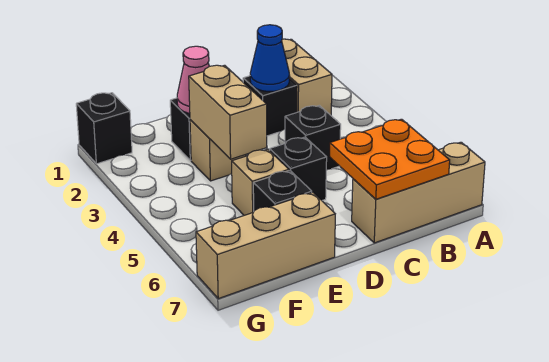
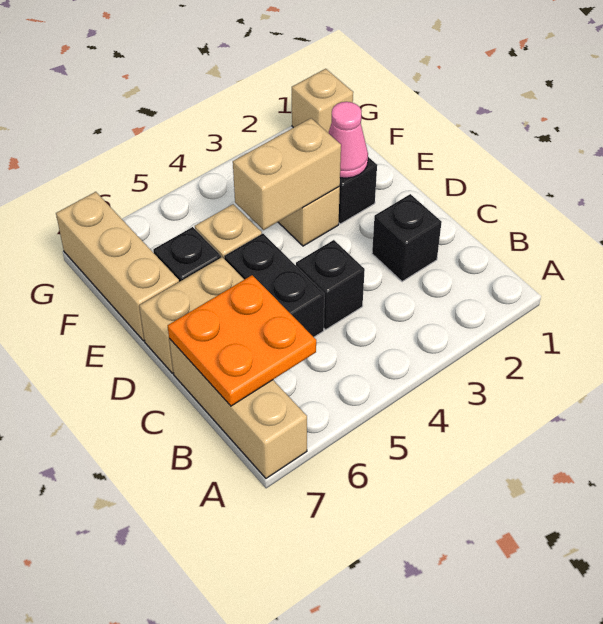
tan 1x2 brick [282,39,332,115] -> tan 1x2 brick moved to [139,257,244,373]
blue 1x1 cone [250,25,290,91] -> none
black 1x1 brick [270,137,327,200] -> black 1x2 brick [224,234,324,337]
black 1x1 brick [76,93,132,164] -> tan 1x1 brick [292,69,353,133]

